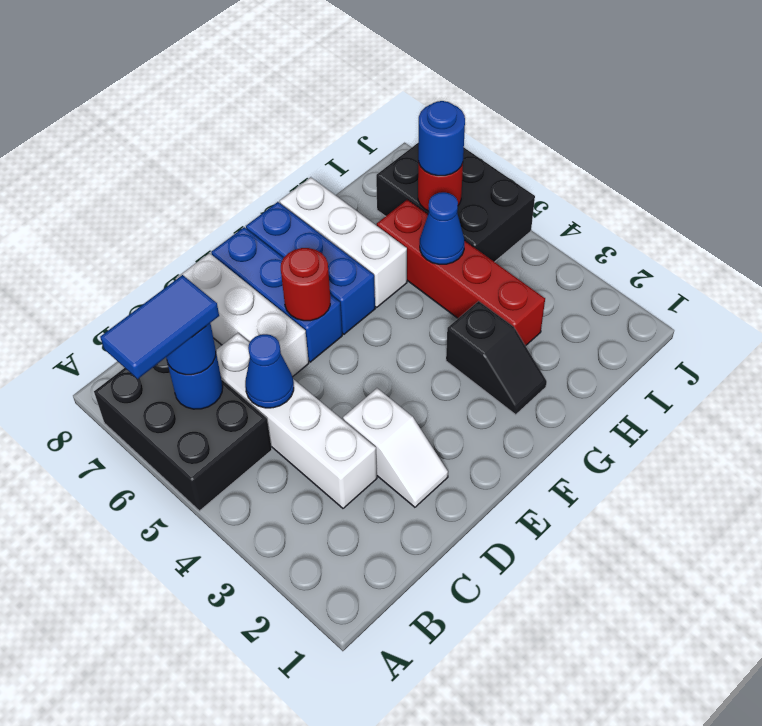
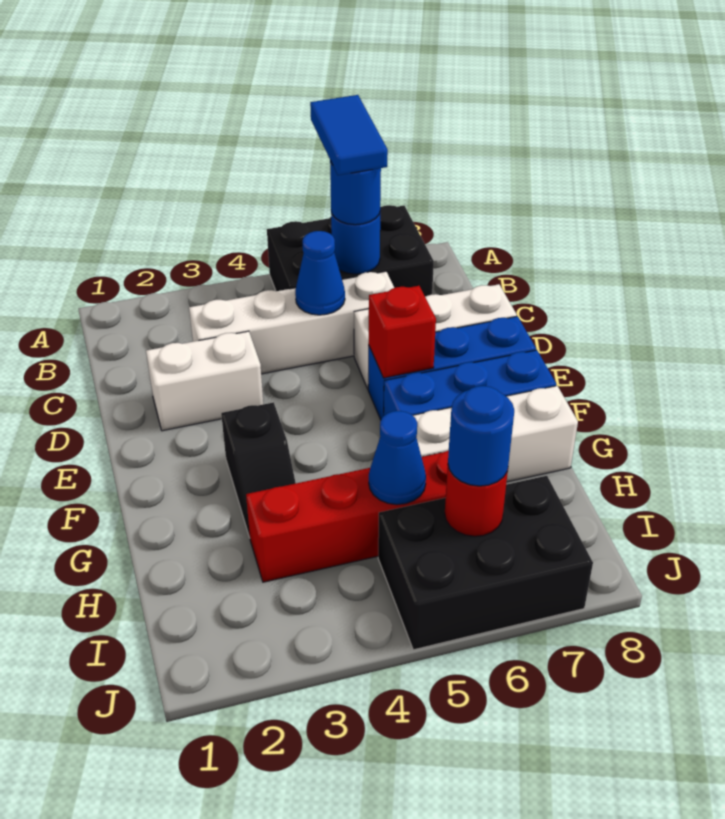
white 1x2 slope [343,388,448,507] -> white 1x2 brick [146,331,263,431]
red 1x1 round brick [281,248,330,321] -> red 1x1 brick [369,286,436,378]
black 1x2 slope [446,301,547,415] -> black 1x2 slope turned to [221,402,296,538]

